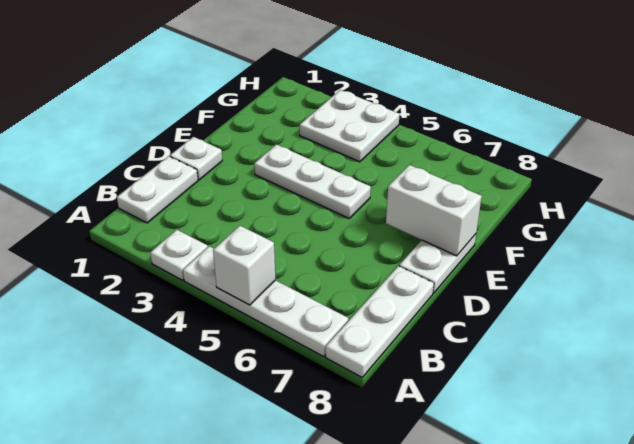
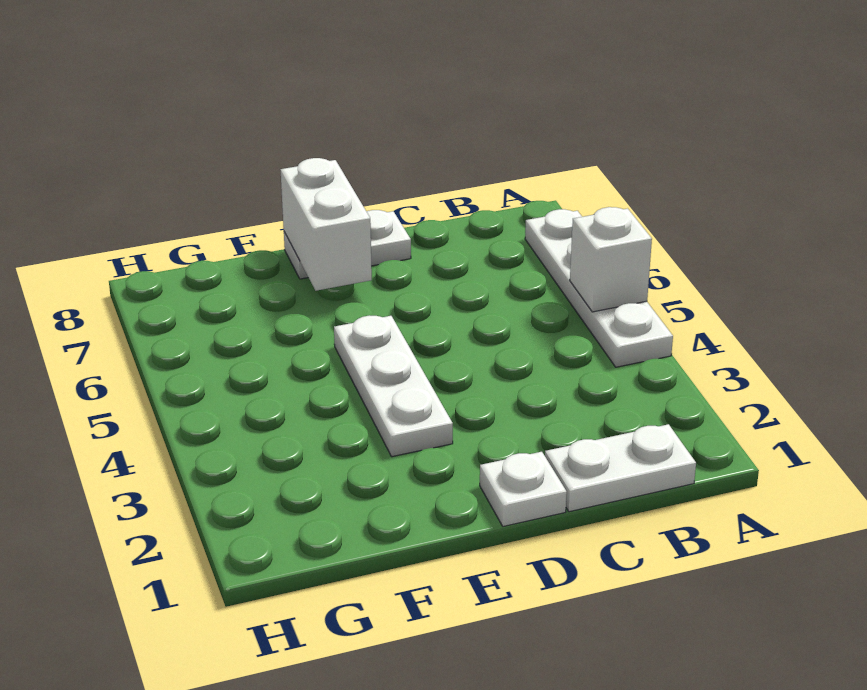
white 1x1 plate [150,230,208,280] -> none
white 1x3 plate [326,266,434,377] -> none
white 2x2 plate [300,90,400,162] -> none

